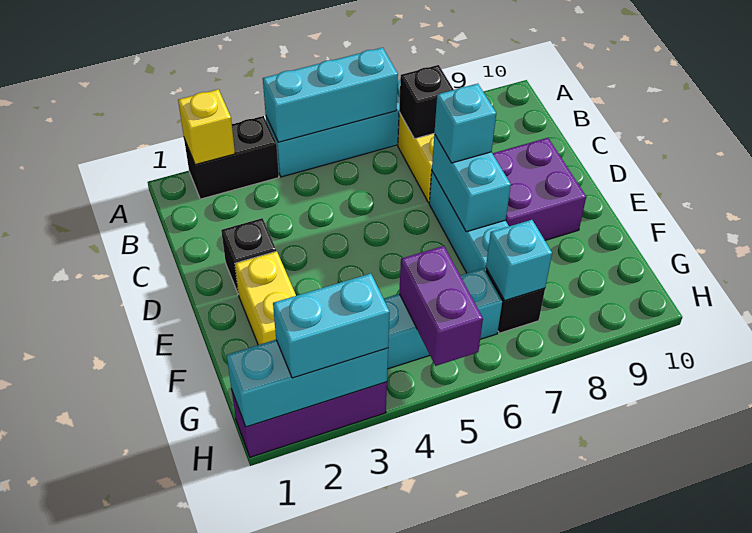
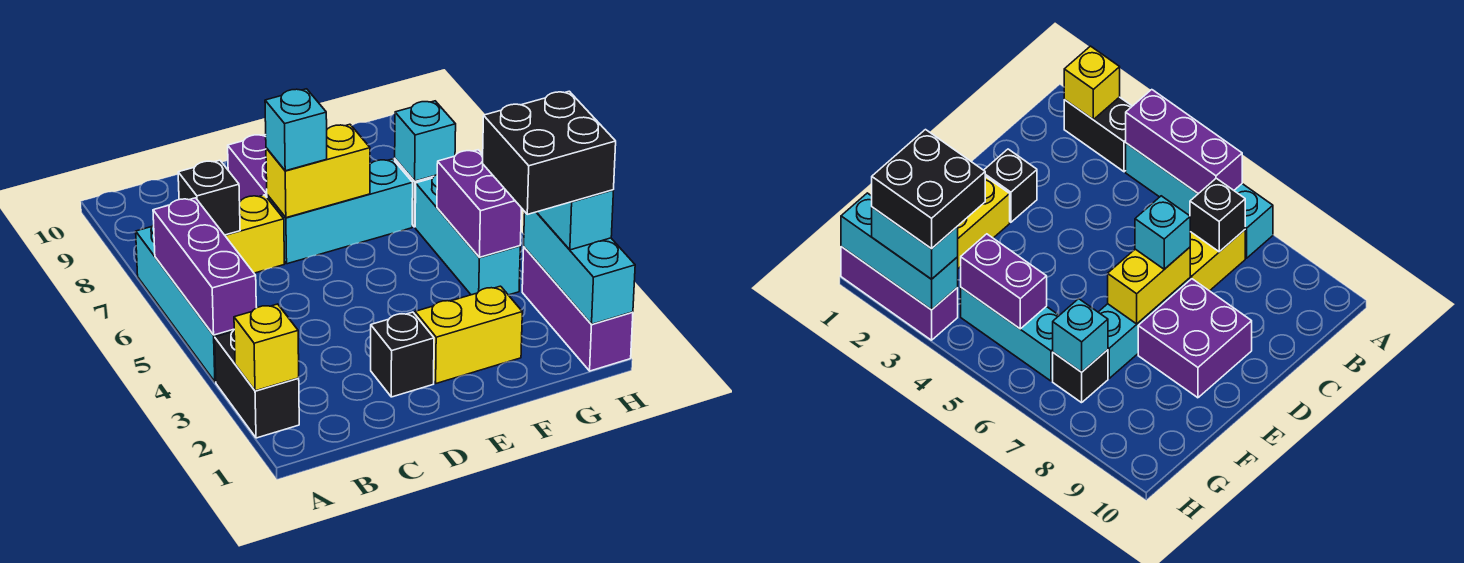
cyan 1x3 brick [263,48,398,142] -> purple 1x3 brick [153,198,256,335]
cyan 1x2 brick [432,134,511,232] -> yellow 1x2 brick [266,124,370,218]
none -> black 2x2 brick [483,91,616,214]
purple 1x2 brick [399,246,483,366] -> purple 1x2 brick turned to [437,150,521,257]

